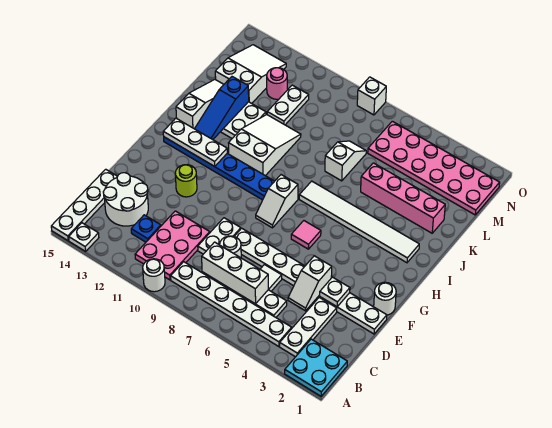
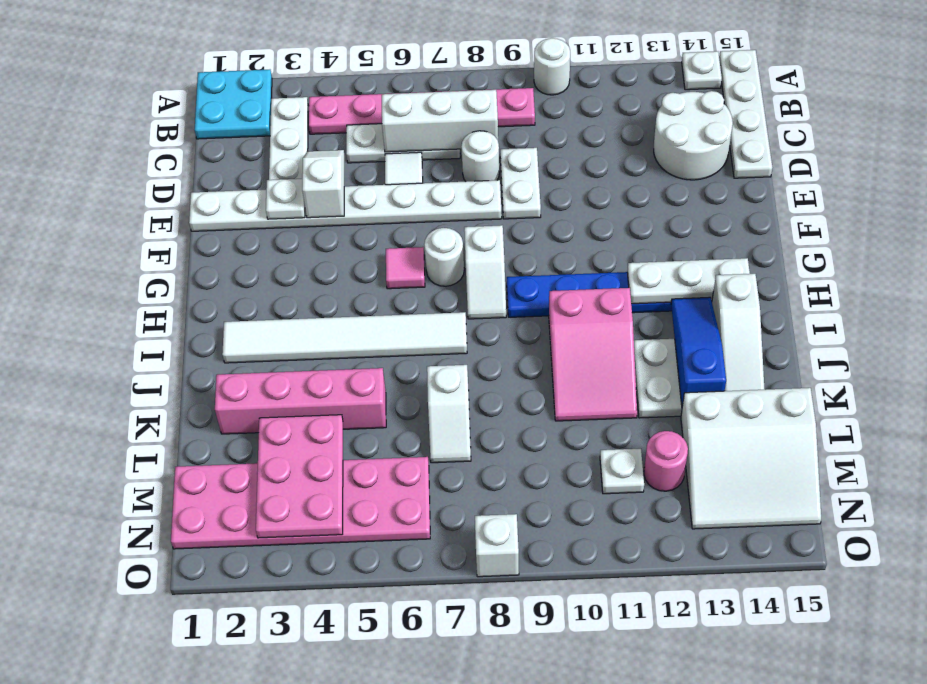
white 1x6 plate [171,262,292,347] -> pink 1x6 plate [308,88,535,134]
pink 2x3 plate [135,211,210,280] -> pink 2x3 plate moved to [256,415,343,538]
blue 1x1 plate [131,215,161,242] -> none
white 1x1 round brick [374,282,396,315] -> white 1x1 round brick moved to [424,228,464,286]
lime 1x1 round brick [175,165,197,197] -> none
white 1x2 slope [256,175,298,228] -> white 1x2 slope turned to [464,225,506,319]
white 2x3 slope [229,115,301,176] -> pink 2x3 slope [549,288,637,421]
white 1x2 plate [267,85,309,125] -> white 1x1 plate [600,449,644,494]
white 2x3 slope [215,45,286,103] -> white 3x3 slope [681,388,821,529]

